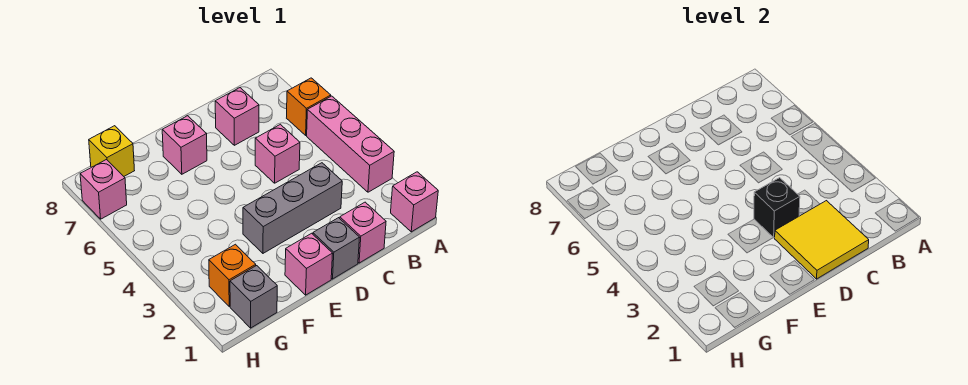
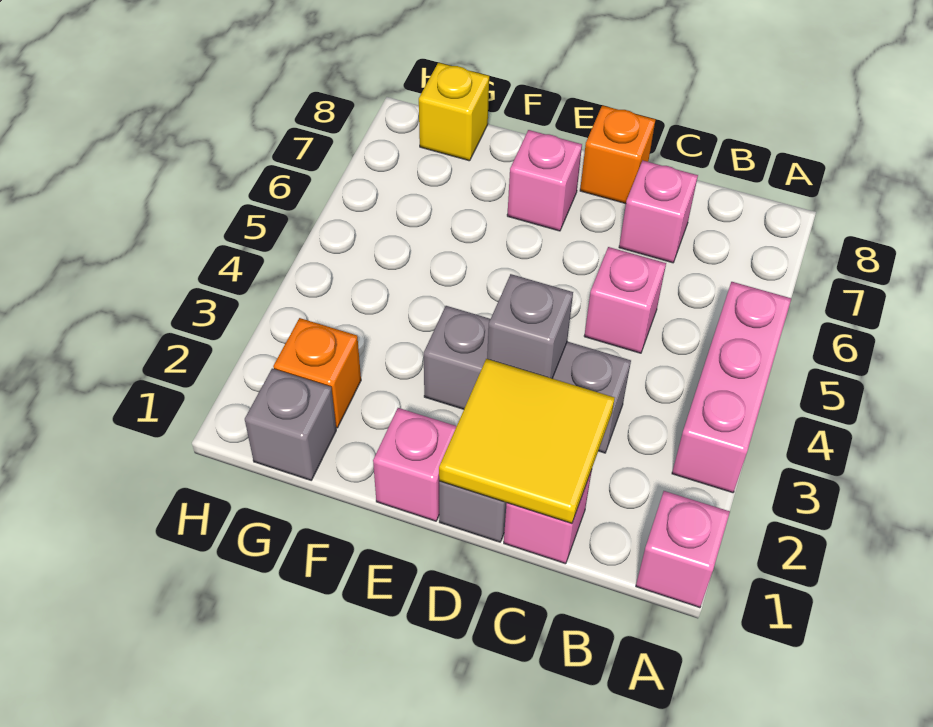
orange 1x1 brick [287,78,331,135] -> orange 1x1 brick moved to [580,105,655,204]
black 1x1 brick [754,178,800,238] -> grey 1x1 brick [487,274,573,378]
pink 1x1 brick [80,160,127,219] -> none

